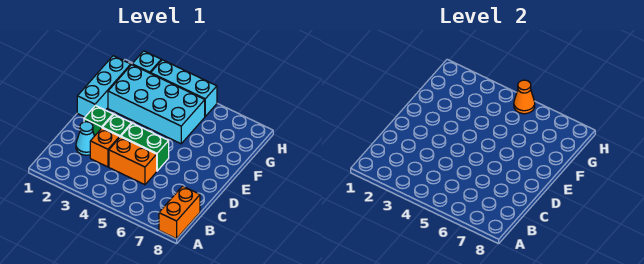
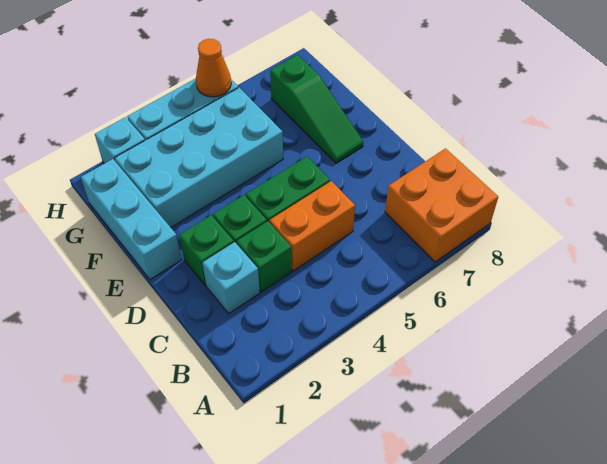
orange 1x2 brick [159,186,200,239] -> orange 2x2 brick [385,149,498,262]
cyan 1x1 cone [76,122,94,155] -> cyan 1x1 brick [202,242,260,313]
orange 1x1 brick [90,128,120,167] -> green 1x1 brick [236,221,292,292]
none -> green 1x3 slope [270,55,363,163]

